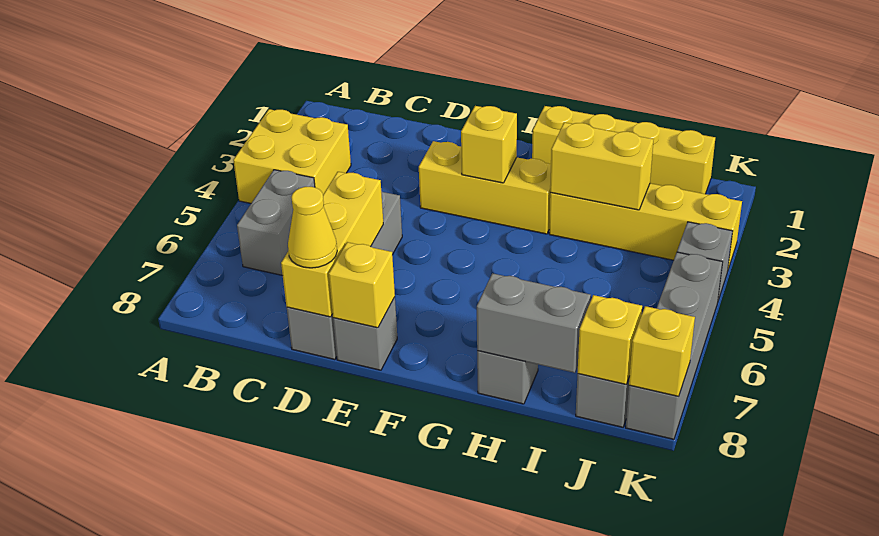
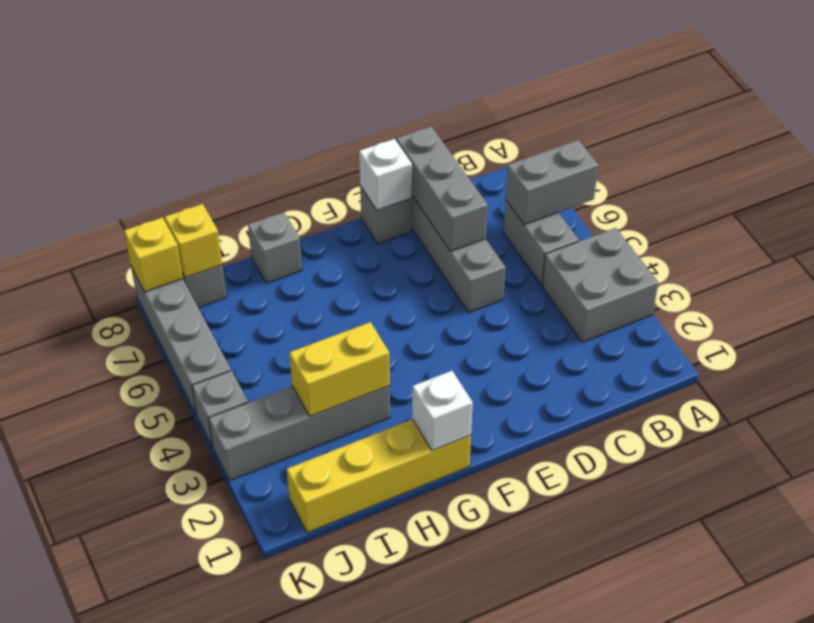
yellow 2x2 brick [233,109,351,203] -> grey 2x2 brick [542,228,658,342]
yellow 1x3 brick [281,172,383,317] -> grey 1x3 brick [396,126,488,251]
yellow 1x1 cone [288,187,337,268] -> none
yellow 1x3 brick [419,141,551,234] -> none
yellow 1x1 brick [329,242,395,328] -> white 1x1 brick [359,139,412,210]
yellow 1x1 brick [461,106,517,183] -> none
none -> white 1x1 brick [412,371,473,451]
yellow 1x4 brick [549,183,742,269] -> grey 1x4 brick [209,386,390,481]
grey 1x2 brick [477,273,591,373] -> grey 1x2 brick moved to [506,140,598,225]

